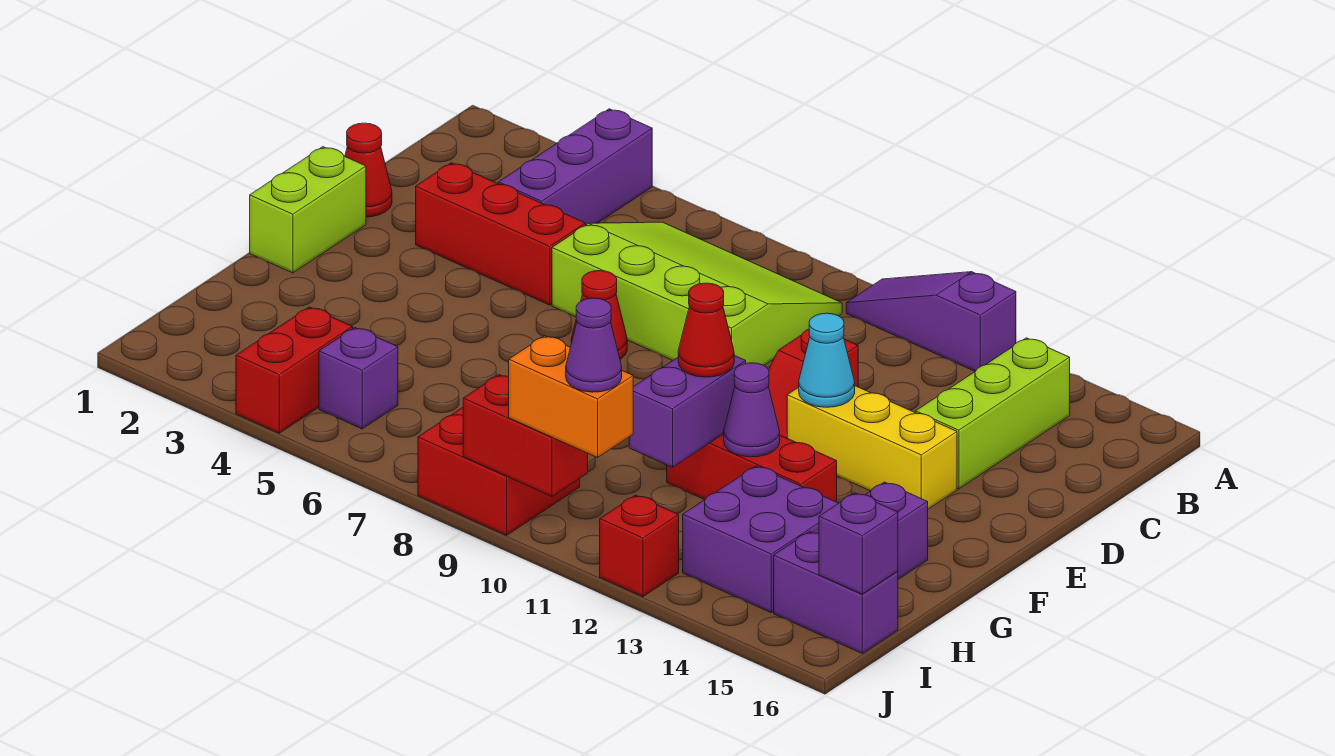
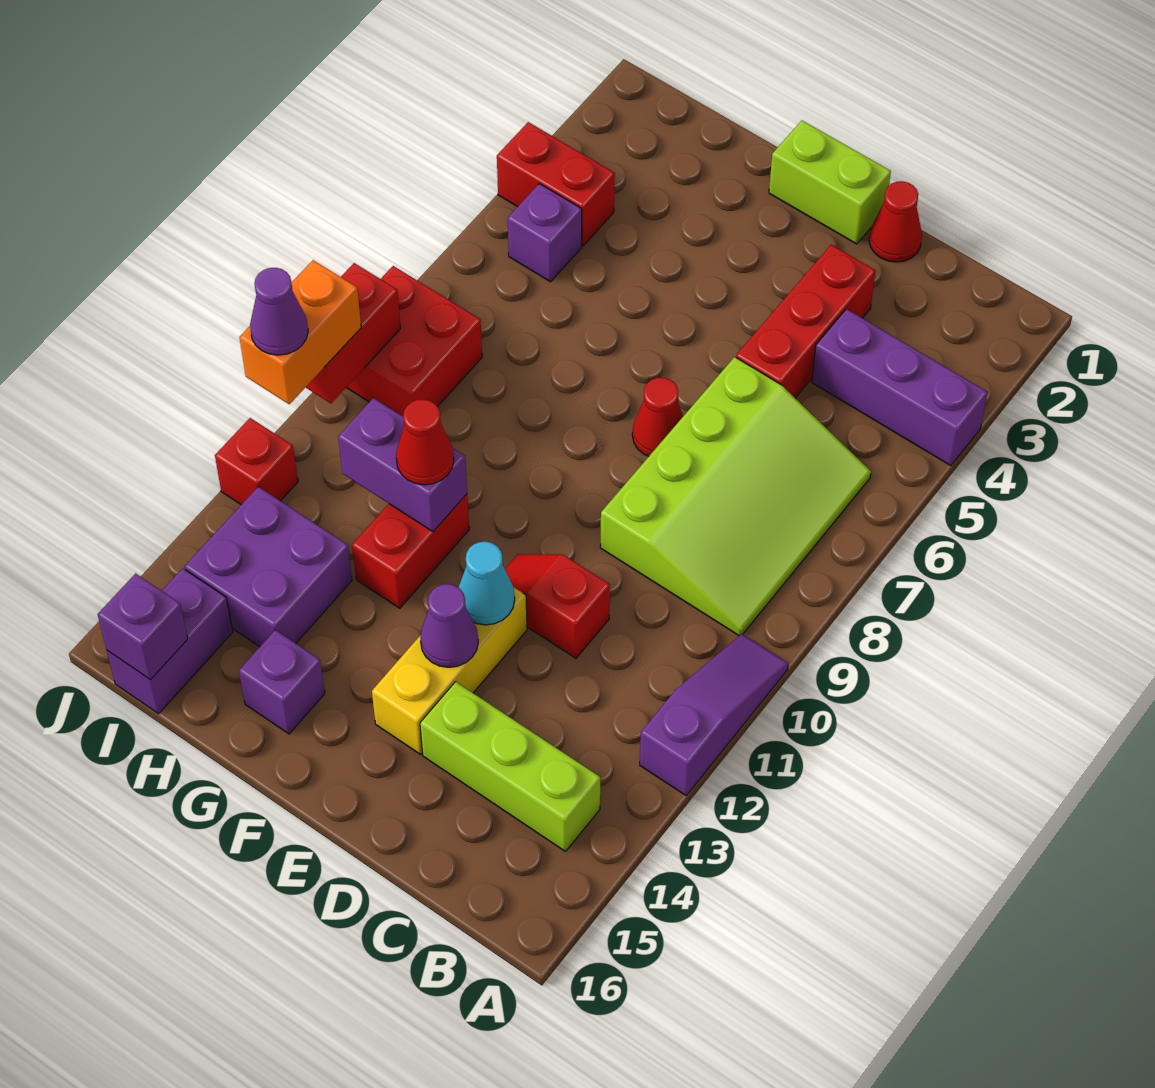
red 1x3 brick [667,434,837,502] -> red 1x2 brick [352,494,469,608]
purple 1x1 cone [724,363,780,457] -> purple 1x1 cone moved to [420,584,478,667]

